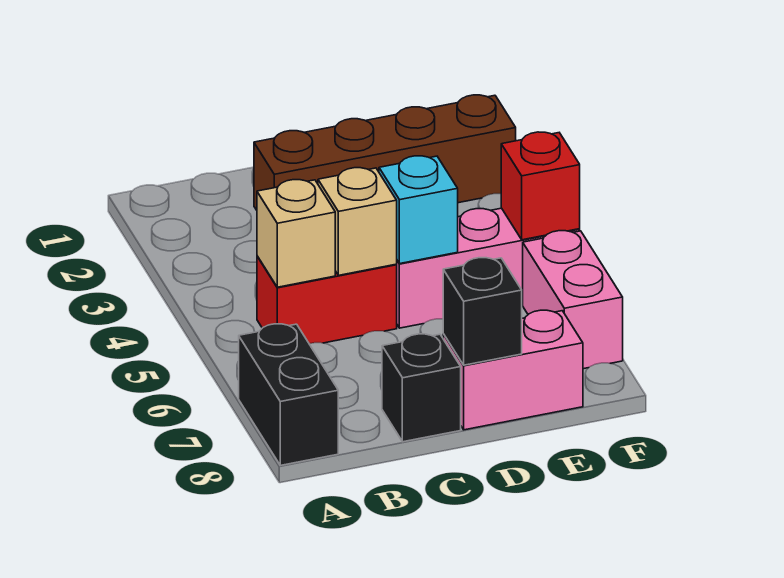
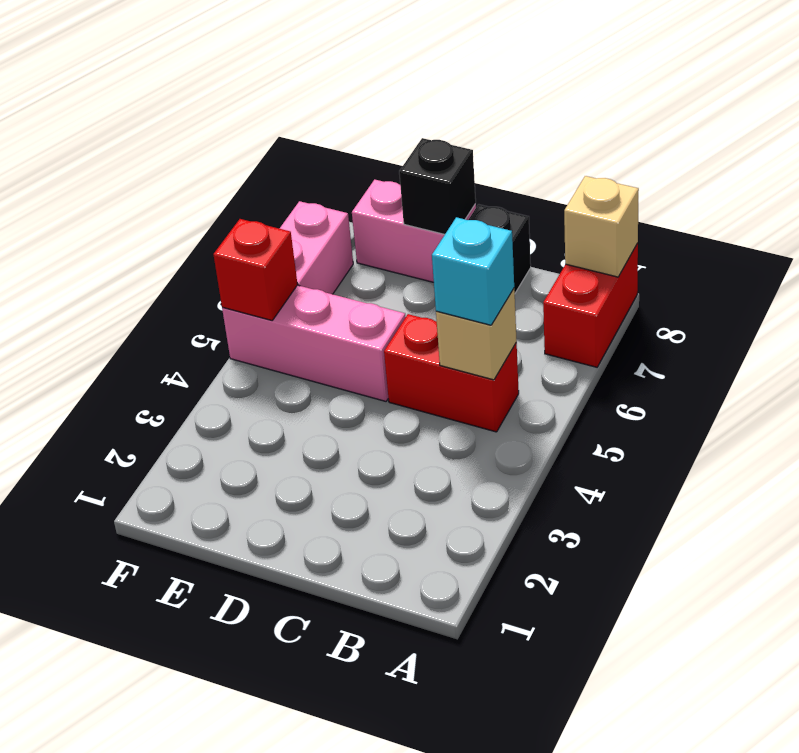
black 1x2 brick [239,324,338,465] -> red 1x2 brick [543,243,638,367]
brown 1x4 brick [254,95,516,210] -> none
tan 1x1 brick [318,168,397,275] -> tan 1x1 brick moved to [564,176,639,277]
cyan 1x1 brick [379,156,458,264] -> cyan 1x1 brick moved to [432,217,514,325]

